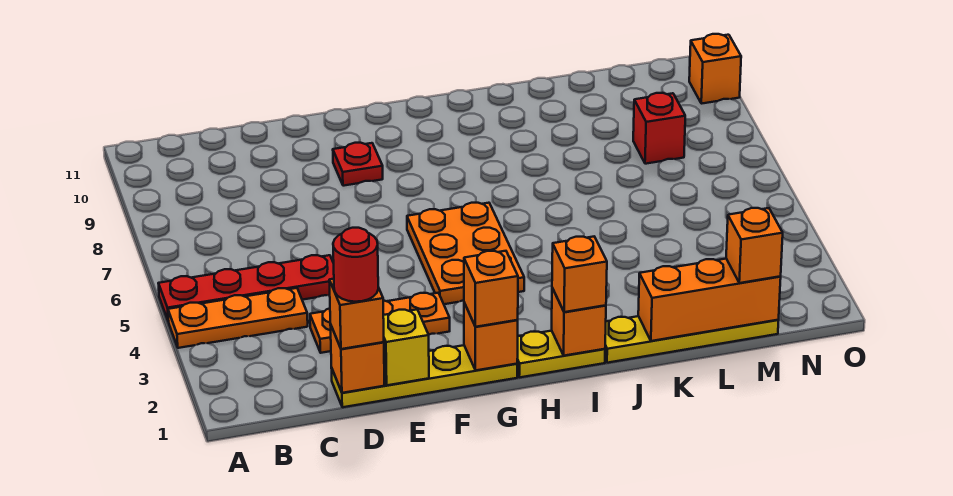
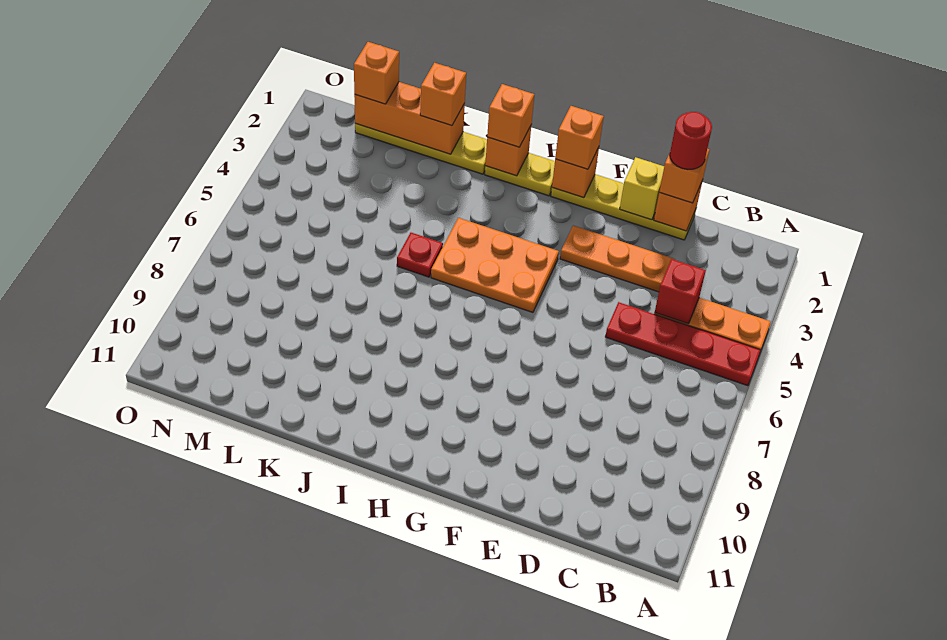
red 1x1 plate [333,143,383,186] -> red 1x1 plate moved to [397,233,443,277]
orange 2x3 plate [407,203,524,304] -> orange 2x3 plate turned to [431,218,559,312]
red 1x1 brick [633,93,685,164] -> red 1x1 brick moved to [655,259,706,324]
orange 1x1 brick [689,34,741,104] -> orange 1x1 brick moved to [420,63,466,126]

